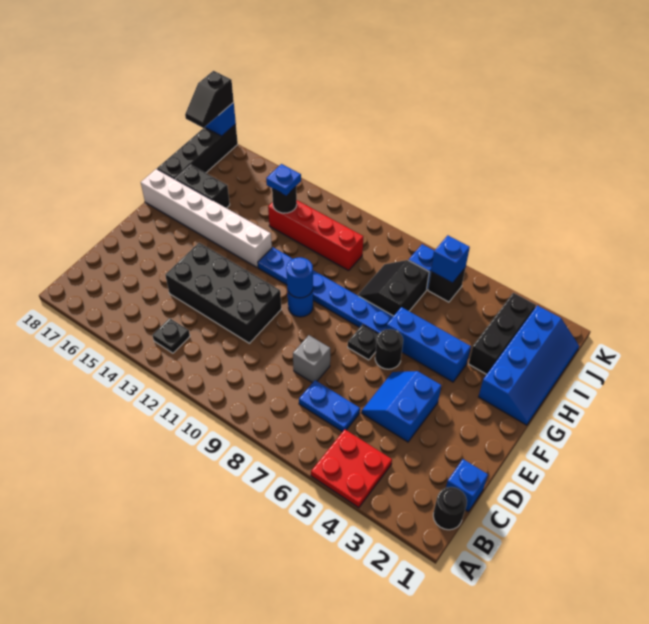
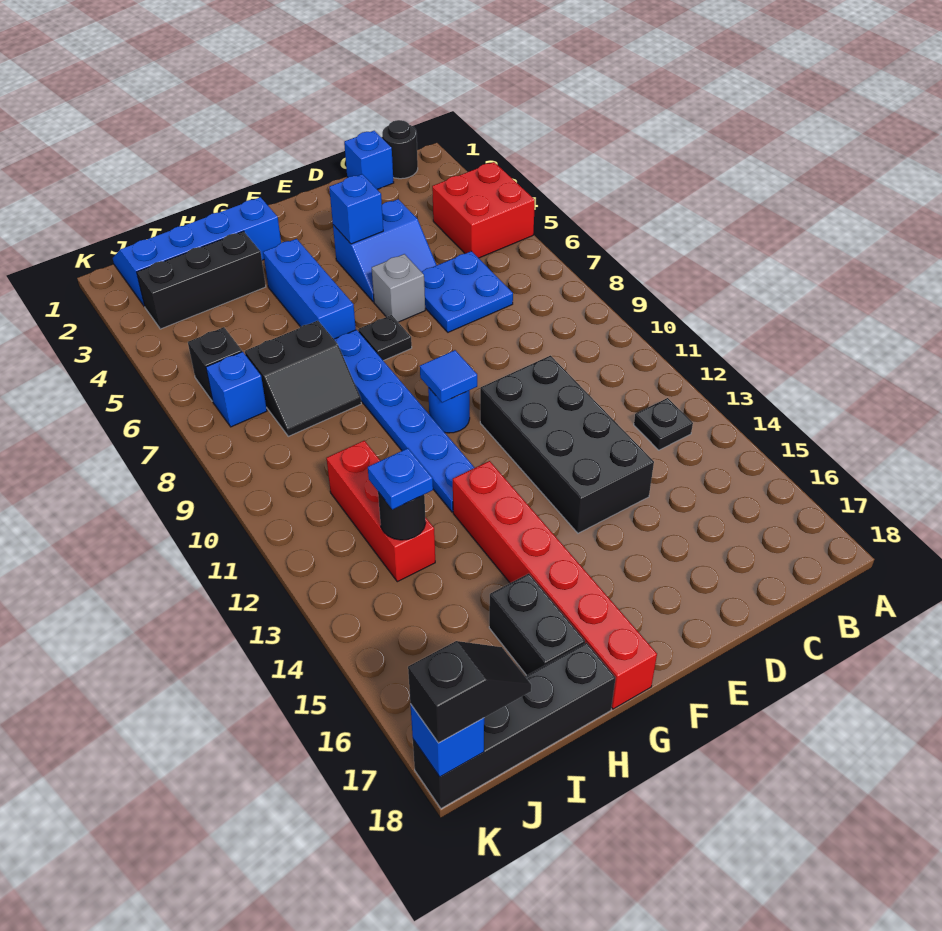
red 2x2 plate [311,429,392,508] -> red 2x2 brick [432,162,535,258]
blue 1x2 plate [299,380,360,432] -> blue 2x2 plate [422,251,513,332]
grey 1x1 brick [293,335,330,383] -> grey 1x1 brick moved to [372,254,425,322]
black 1x1 round brick [375,329,403,369] -> none
blue 1x1 round brick [286,258,313,298] -> blue 1x1 tile [420,350,477,403]
white 1x6 brick [141,169,272,267] -> red 1x6 brick [453,461,657,709]
red 1x4 brick [268,200,363,271] -> red 1x3 brick [326,441,435,582]
blue 1x1 brick [431,235,470,283] -> blue 1x1 brick moved to [329,174,383,244]

